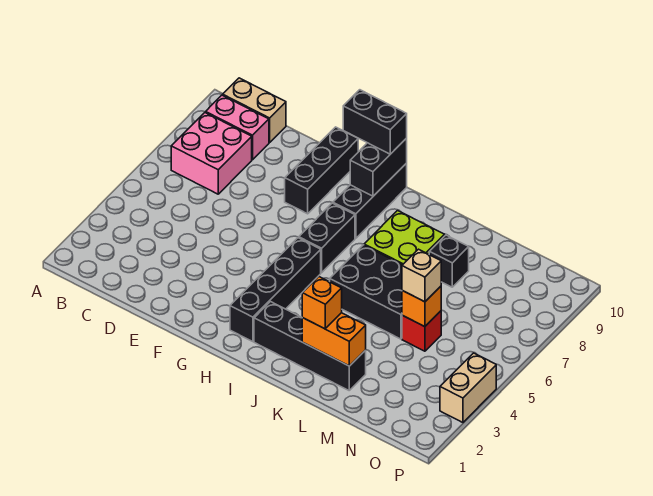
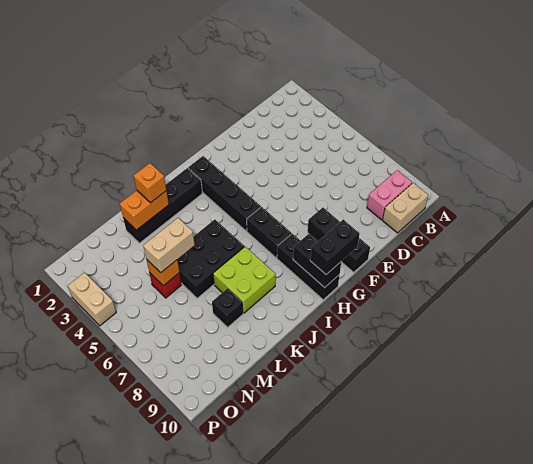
pink 2x2 brick [171,113,252,194] -> none
tan 1x1 brick [402,249,441,302] -> tan 1x2 brick [143,218,195,273]

